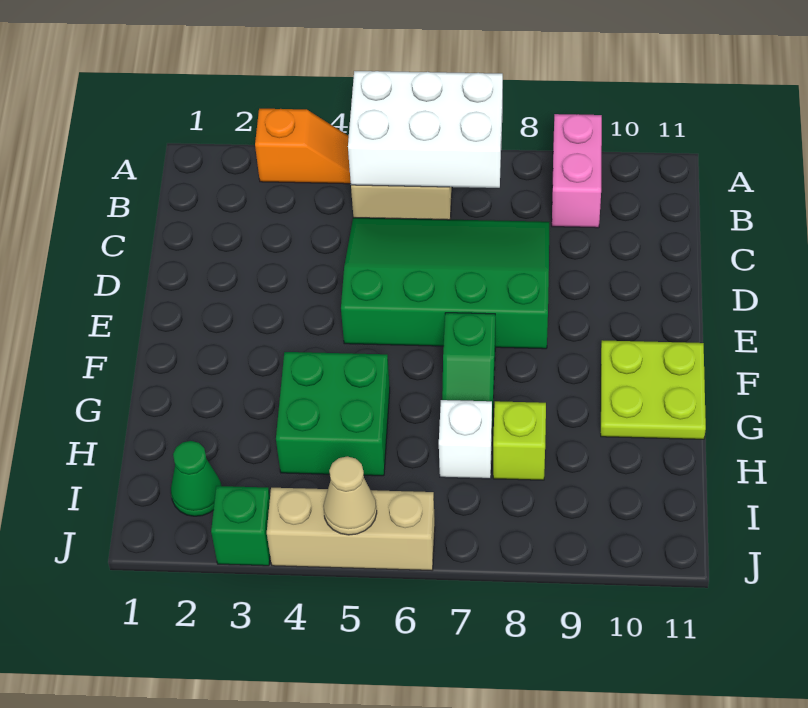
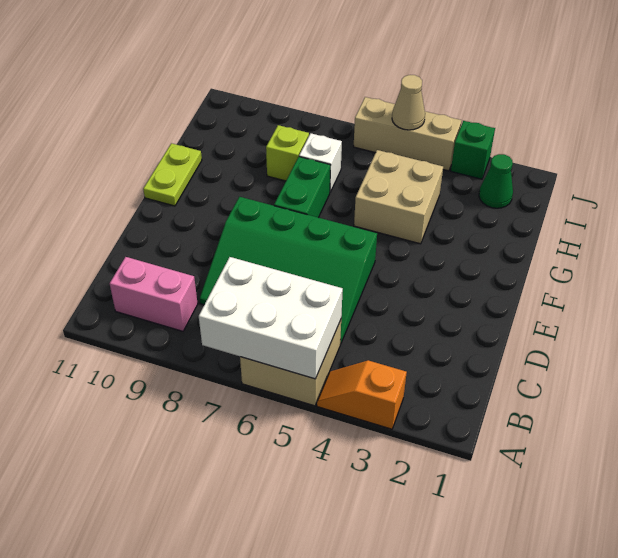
pink 1x2 brick [552,114,602,228] -> pink 1x2 brick turned to [110,257,198,331]
green 1x2 slope [442,313,495,426] -> green 1x2 brick [274,157,330,218]
lime 2x2 plate [601,340,706,439] -> lime 1x2 plate [143,143,202,206]
green 2x2 brick [276,352,390,476] -> tan 2x2 brick [354,150,443,244]

